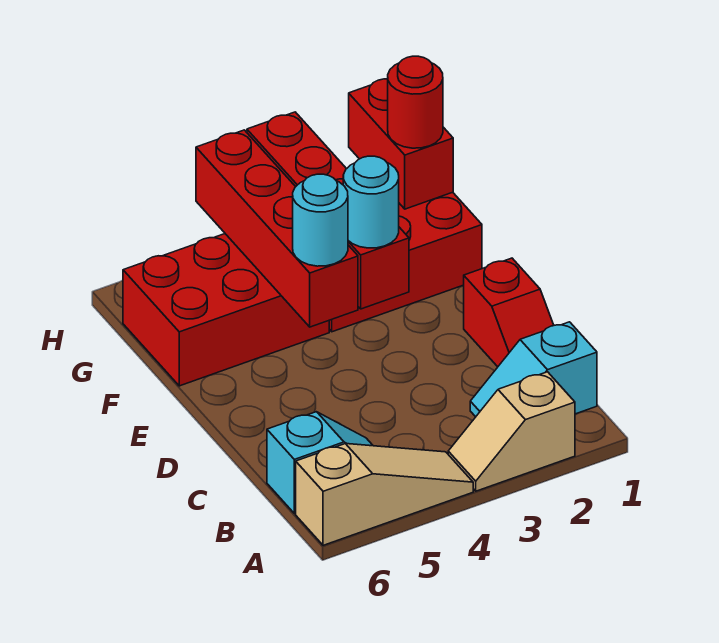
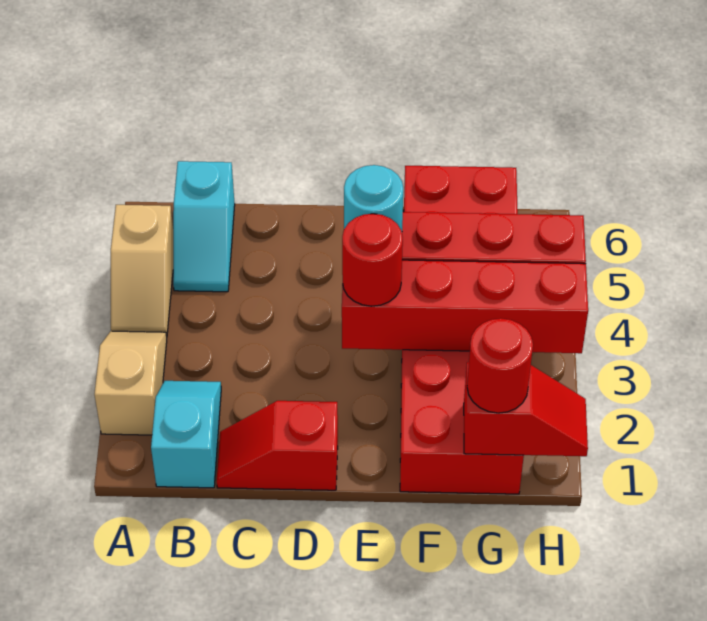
tan 1x3 slope [296,444,473,545] -> tan 1x2 slope [111,205,173,337]
cyan 1x1 round brick [343,156,399,248] -> red 1x1 round brick [342,214,403,306]
red 1x2 brick [349,79,453,209] -> red 1x2 slope [464,362,588,456]

